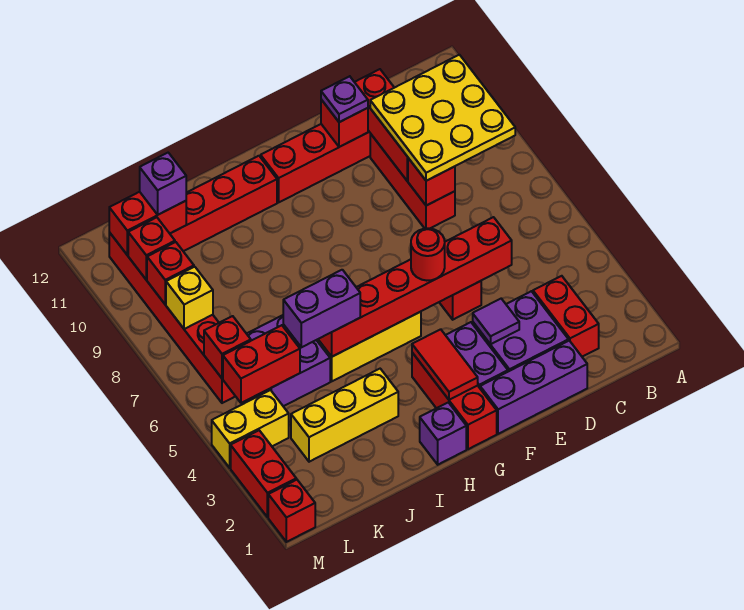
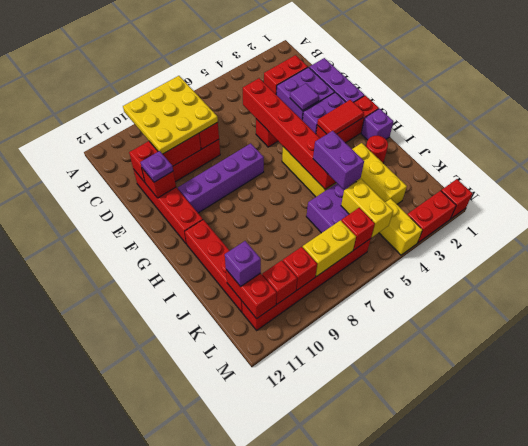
red 1x1 round brick [411,228,445,281] -> red 1x1 round brick moved to [366,136,388,163]
none -> purple 1x4 brick [178,143,264,213]
red 1x2 brick [223,325,300,403] -> yellow 1x2 brick [341,179,393,237]
yellow 1x1 brick [166,267,213,329] -> yellow 1x2 brick [303,220,356,277]

